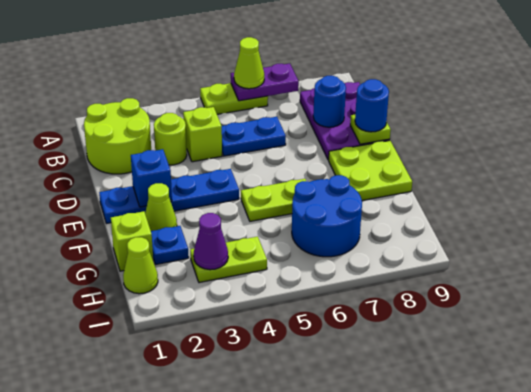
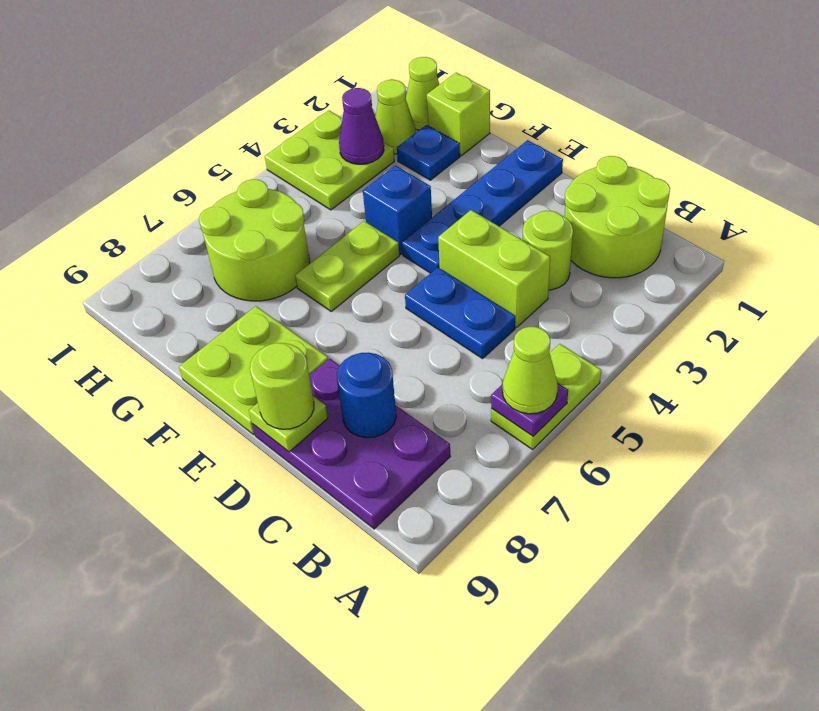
purple 1x2 plate [231,64,299,101] -> purple 1x1 plate [491,383,568,436]
lime 1x1 brick [183,107,222,162] -> lime 1x2 brick [438,210,550,327]
blue 1x2 plate [222,117,286,156] -> blue 1x2 plate turned to [405,267,515,359]
blue 1x1 round brick [355,79,389,132] -> lime 1x1 round brick [250,343,314,429]
blue 1x1 brick [131,149,172,207] -> blue 1x1 brick moved to [363,165,432,254]
lime 1x1 cone [145,183,177,231] -> lime 1x1 cone moved to [375,80,416,154]
blue 2x2 round brick [292,175,362,257] -> lime 2x2 round brick [199,179,309,301]
lime 1x2 plate [190,237,267,283] -> lime 2x2 plate [265,110,394,210]

